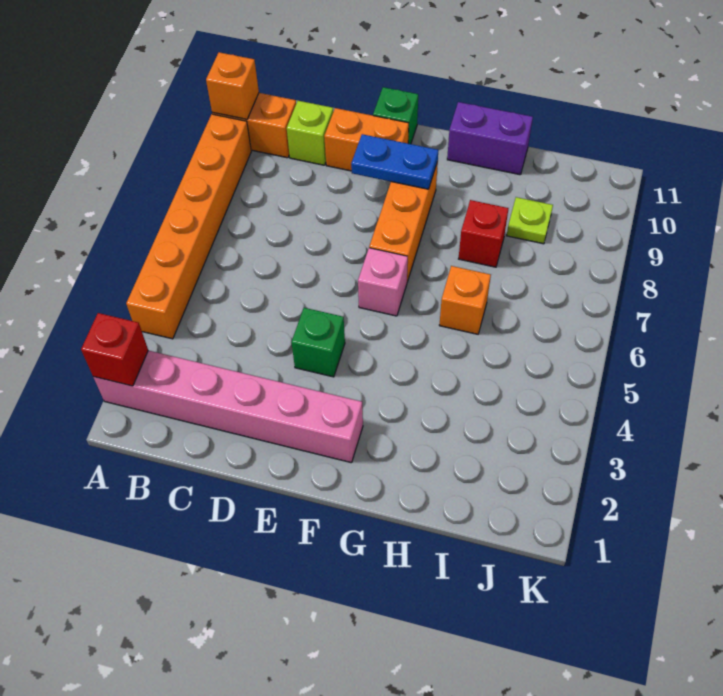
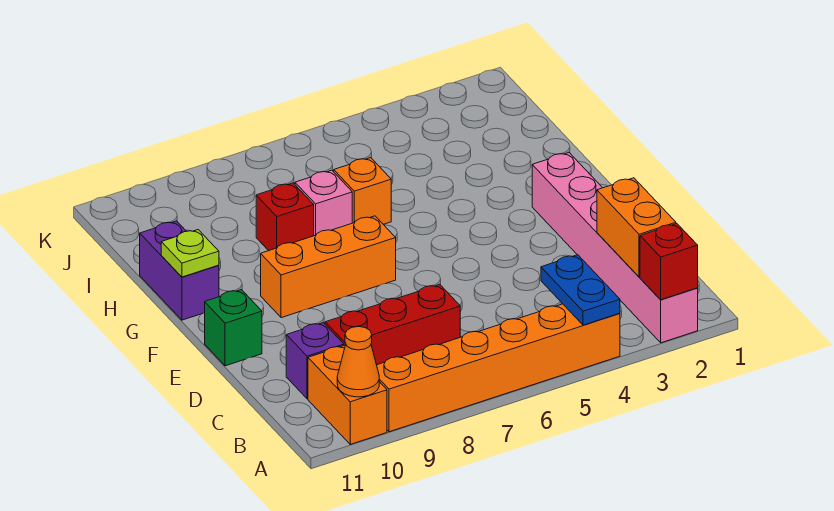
orange 1x1 brick [206,52,259,119] -> orange 1x1 cone [337,327,379,397]
none -> red 1x3 brick [325,284,460,365]
lime 1x1 brick [287,101,333,165] -> purple 1x1 brick [286,323,344,399]
orange 1x2 brick [324,108,409,171] -> orange 1x2 brick moved to [597,178,676,277]
green 1x1 brick [291,308,345,377] -> none
blue 1x2 plate [351,134,438,189] -> blue 1x2 plate moved to [541,255,620,325]
pink 1x1 brick [358,248,408,316] -> pink 1x1 brick moved to [295,170,352,236]
lime 1x1 plate [507,197,553,244] -> lime 1x1 plate moved to [161,230,219,277]

